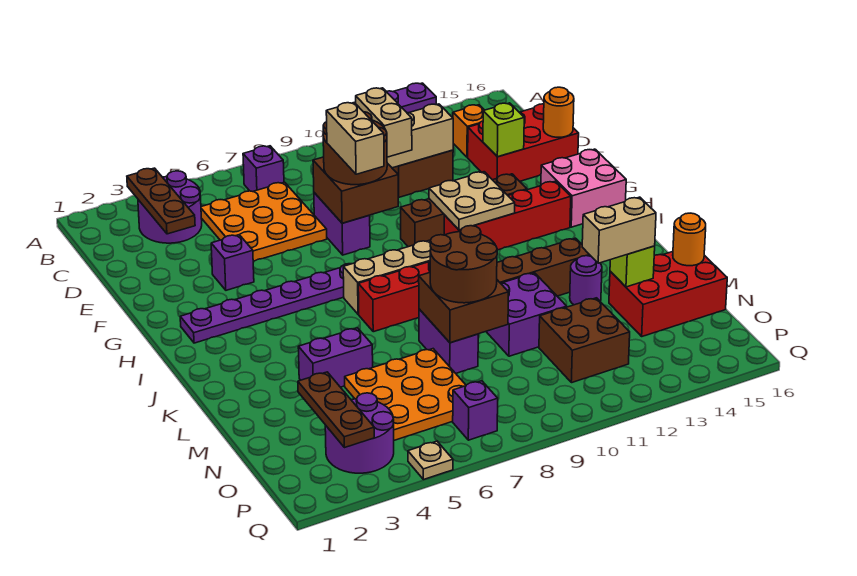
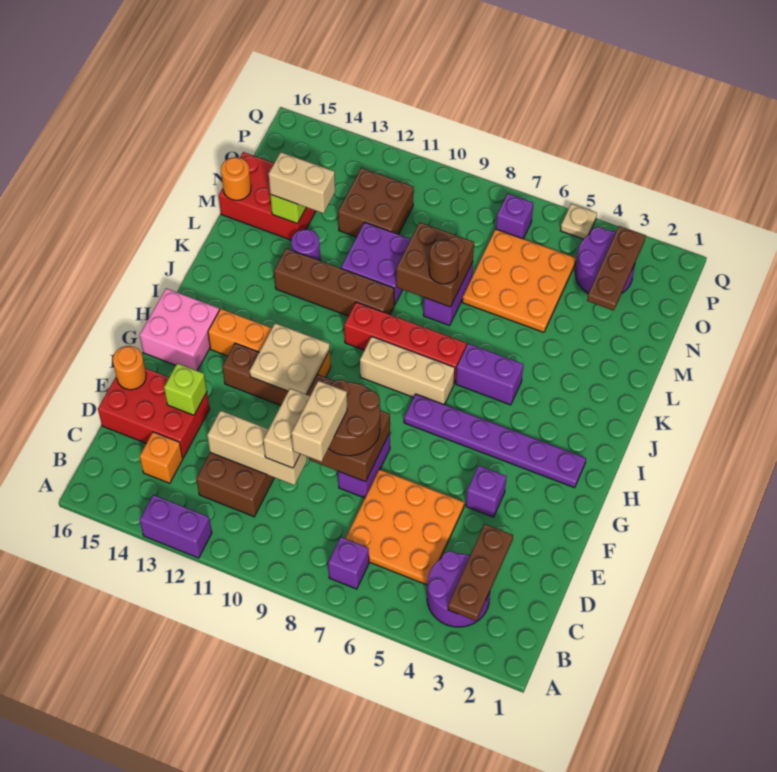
tan 1x2 brick [326,103,384,174] -> tan 1x2 brick moved to [292,381,347,462]
red 1x4 brick [444,181,571,250] -> orange 1x4 brick [208,309,331,377]
purple 1x2 brick [298,328,373,387] -> purple 1x2 brick moved to [456,344,523,405]
brown 2x2 round brick [430,226,497,303] -> brown 1x1 round brick [429,240,459,284]

